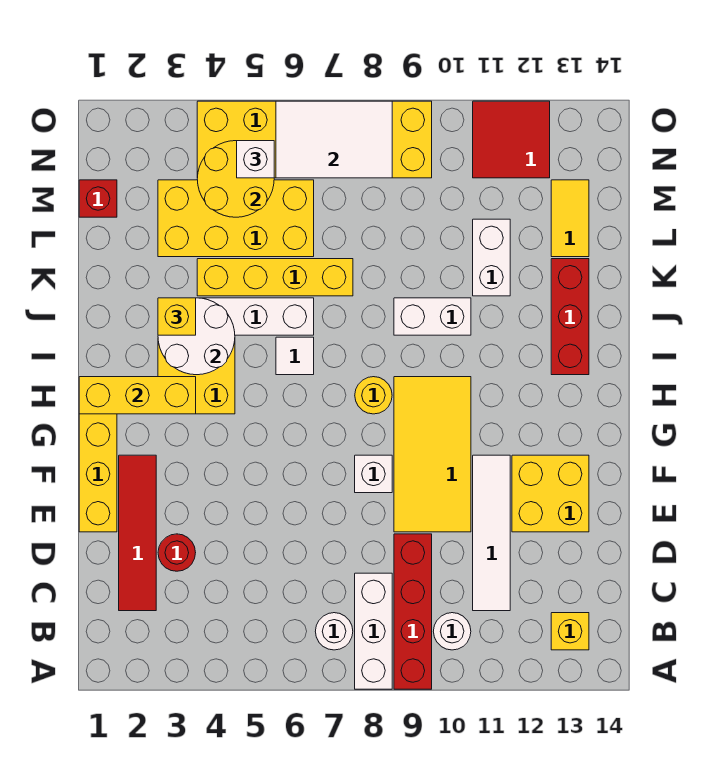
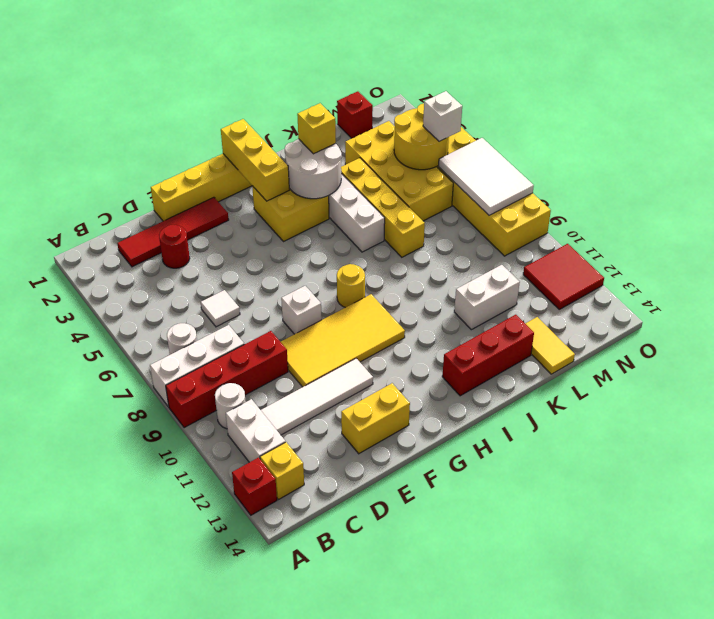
none -> red 1x1 brick [232,458,277,515]
yellow 2x2 brick [512,455,589,532] -> yellow 1x2 brick [341,383,410,454]
white 1x1 tile [276,337,314,375] -> white 1x1 tile moved to [201,290,240,327]
white 1x2 brick [394,298,471,335] -> white 1x2 brick moved to [226,399,285,462]
yellow 1x2 tile [551,180,589,257] -> yellow 1x2 tile turned to [525,317,575,374]

